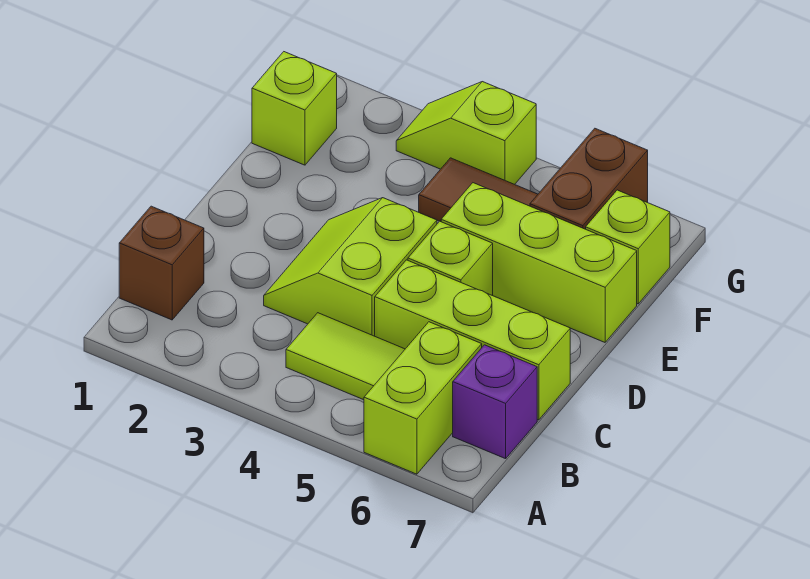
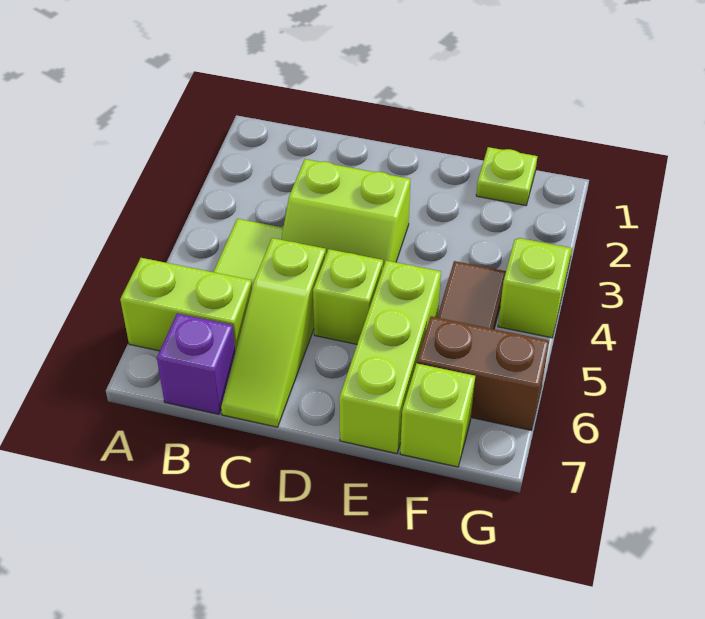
brown 1x1 brick [119,206,204,320] -> none
lime 2x2 slope [264,198,437,336] -> lime 2x2 slope turned to [281,159,411,267]
lime 1x3 brick [375,260,570,420] -> lime 1x3 slope [221,238,326,427]
lime 1x1 brick [252,52,337,165] -> lime 1x1 plate [476,147,537,206]

